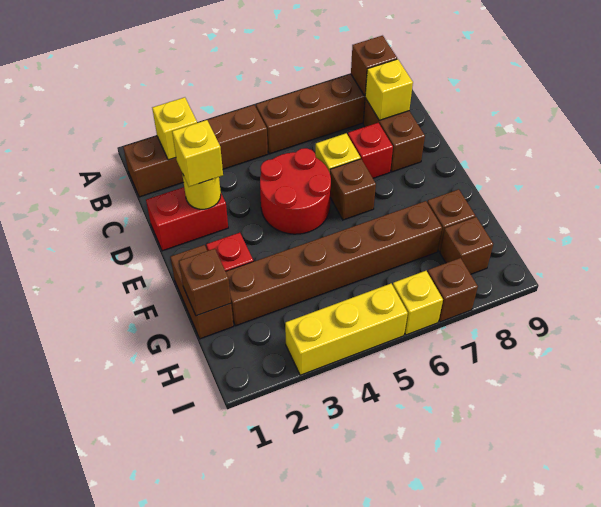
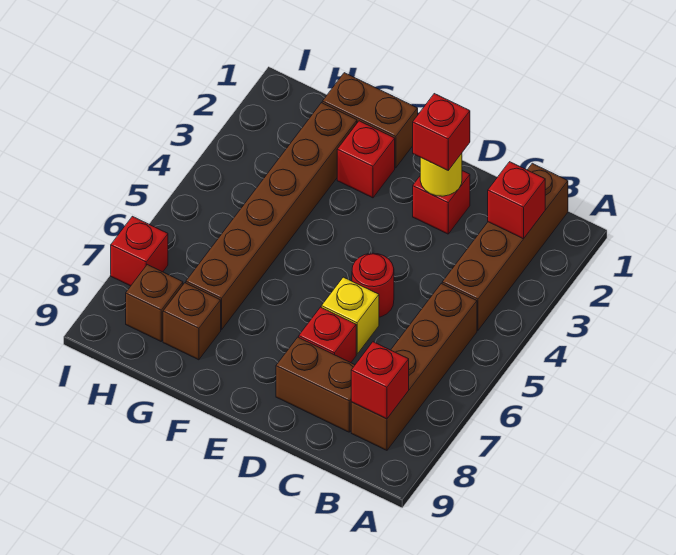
yellow 1x1 brick [152,97,197,160] -> red 1x1 brick [488,162,545,239]
brown 1x1 brick [351,36,397,96] -> red 1x1 brick [351,342,409,419]
yellow 1x1 brick [365,59,413,120] -> none
red 1x2 brick [146,187,228,251] -> red 1x1 brick [413,171,470,234]
yellow 1x1 brick [172,120,223,187] -> red 1x1 brick [413,94,470,170]
red 2x2 round brick [260,148,331,234] -> red 1x1 round brick [352,253,394,317]
brown 1x1 brick [330,159,376,220] -> none
brown 1x1 brick [179,249,231,316] -> none
yellow 1x3 brick [285,284,408,375] -> none
yellow 1x1 brick [393,271,443,335] -> none
brown 1x1 brick [428,258,478,322] -> red 1x1 brick [111,216,168,286]

